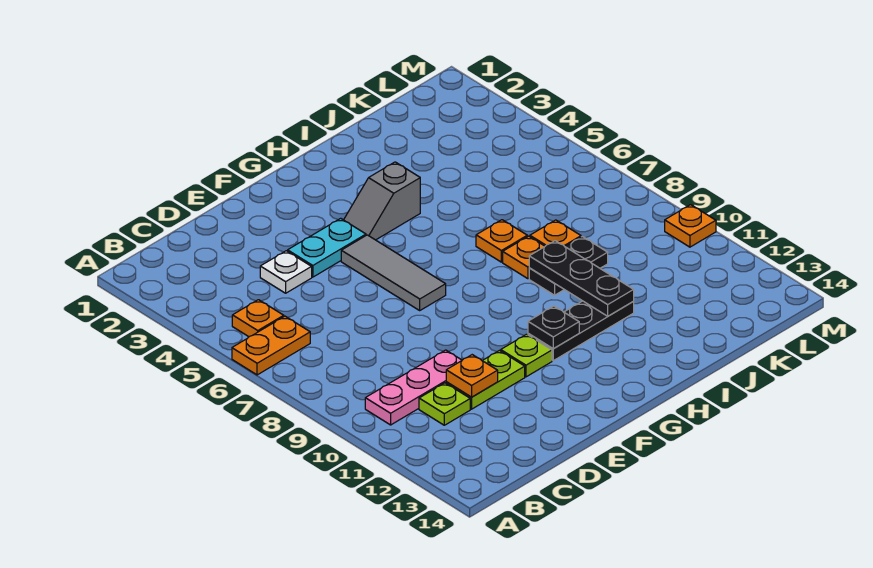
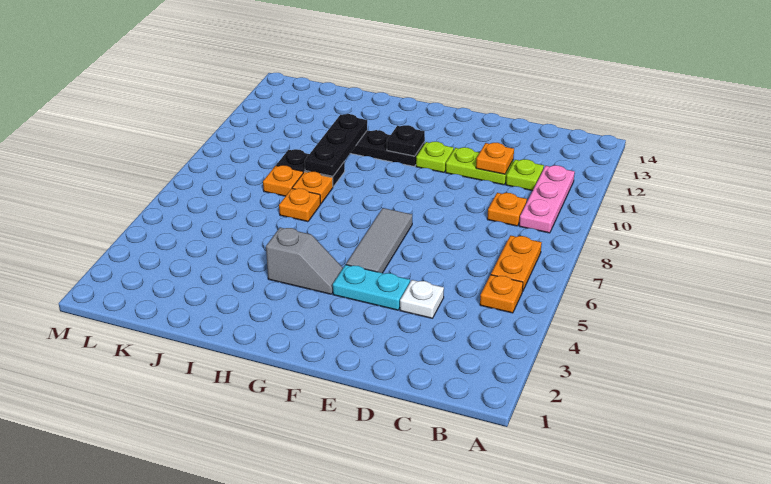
orange 1x2 plate [232,316,310,375] -> orange 1x2 plate turned to [491,236,542,291]
pink 1x3 plate [365,350,462,425] -> pink 1x3 plate turned to [519,165,575,233]
orange 1x1 plate [665,205,716,247] -> orange 1x1 plate moved to [487,193,527,226]

